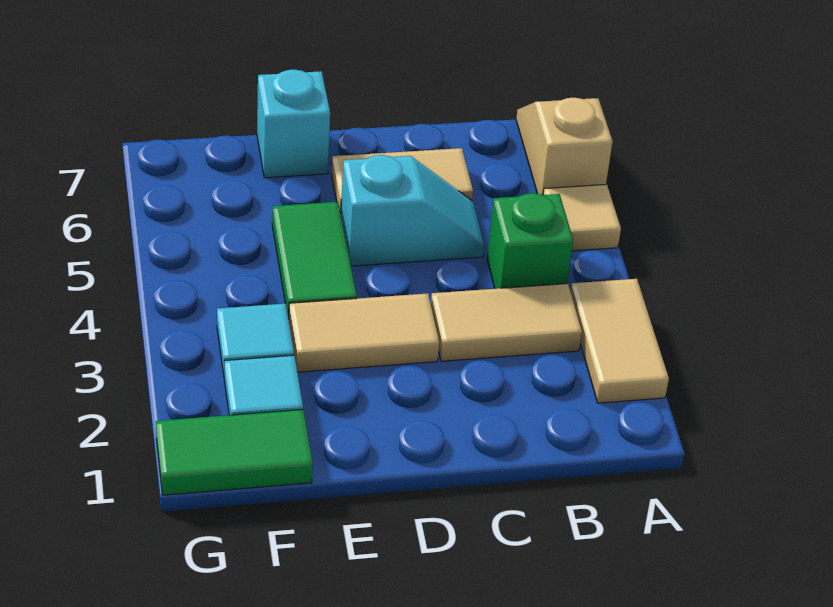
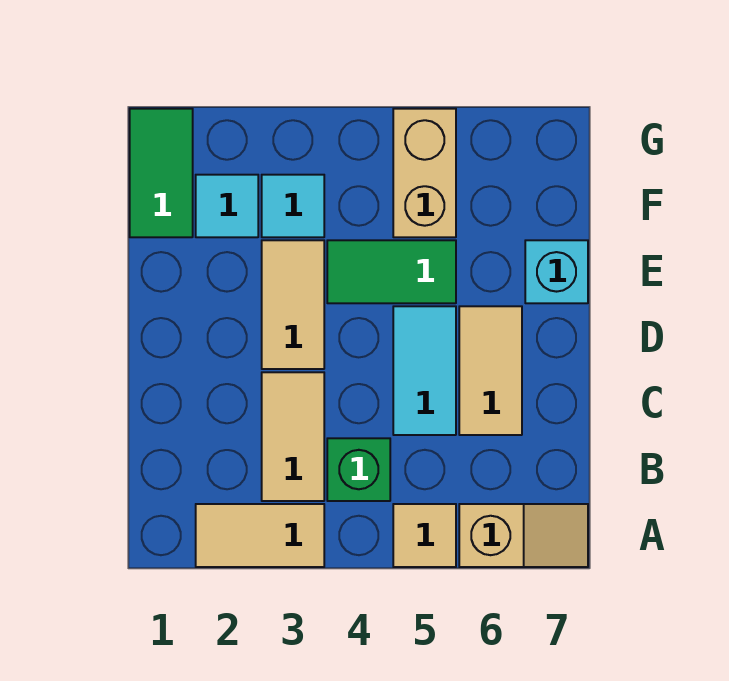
cyan 1x2 slope [341,155,484,266] -> cyan 1x2 tile [393,306,456,435]
none -> tan 1x2 brick [393,109,456,237]

